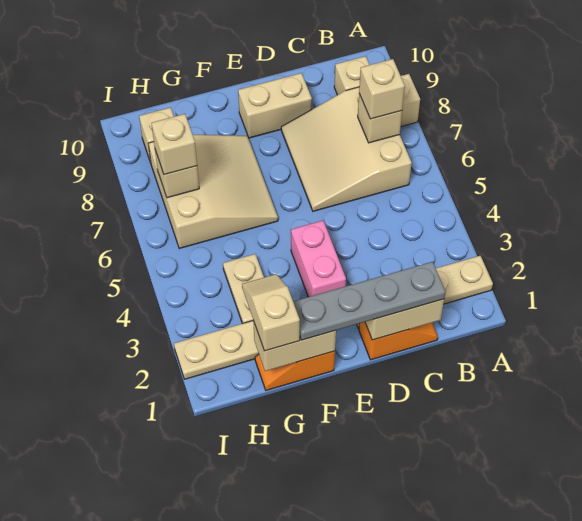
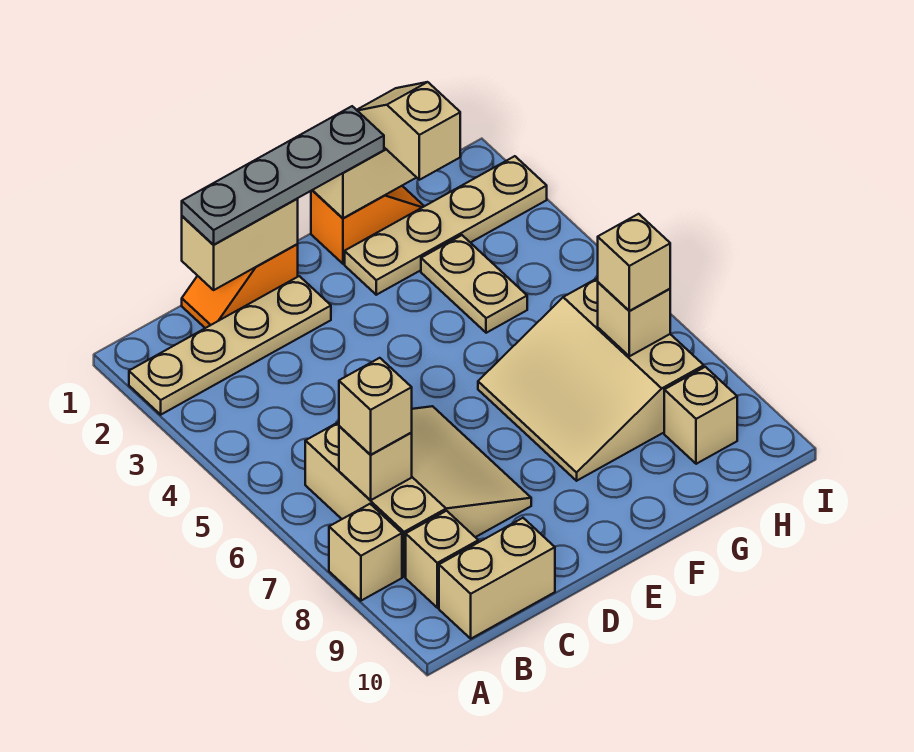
tan 1x2 brick [238,73,312,138] -> tan 1x2 brick moved to [439,518,555,639]
pink 1x2 brick [291,221,346,297] -> none
tan 1x2 slope [242,274,300,351] -> tan 1x2 slope turned to [357,82,460,180]

